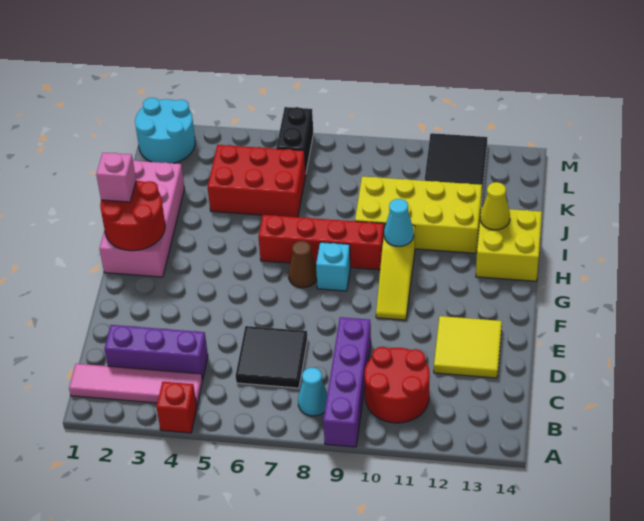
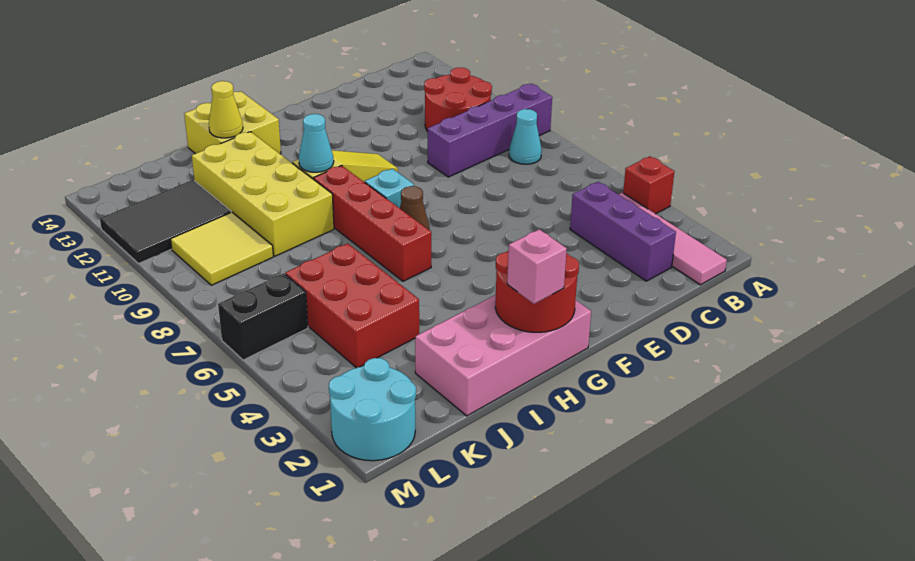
black 2x2 tile [235,326,308,388] -> none
yellow 2x2 tile [434,316,502,378] -> yellow 2x2 tile moved to [171,212,273,285]

